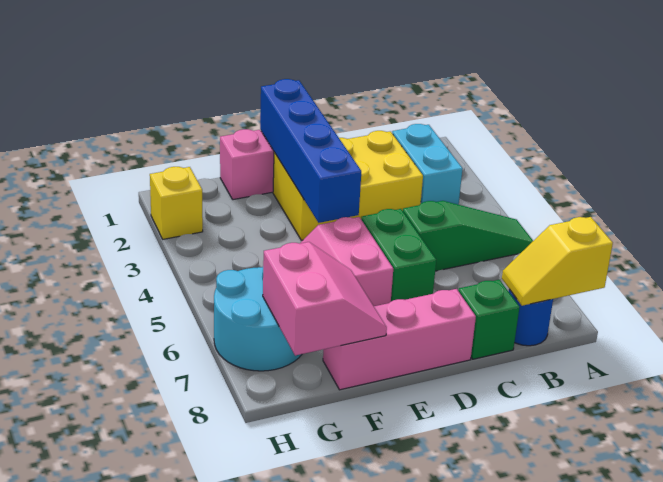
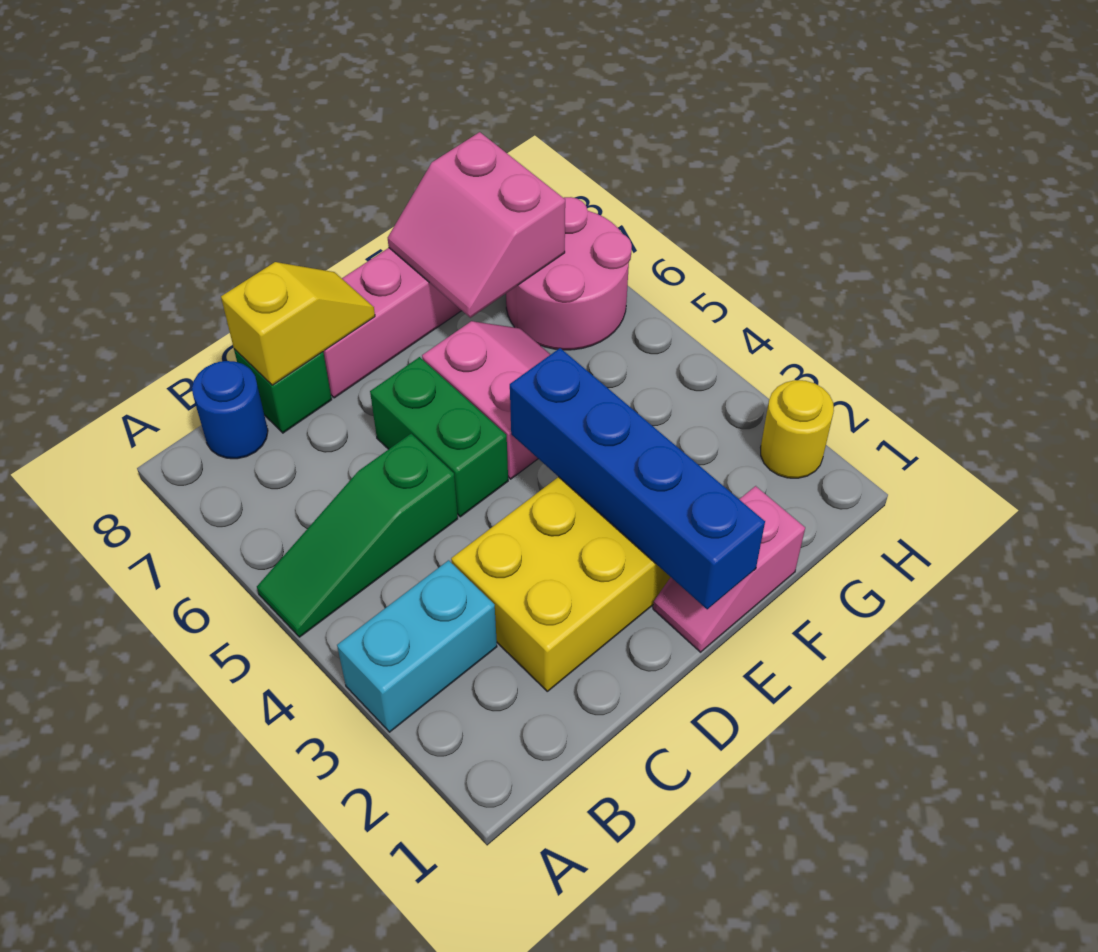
yellow 1x2 slope [502,217,613,306] -> yellow 1x2 slope moved to [221,262,375,385]
cyan 1x2 brick [392,124,463,205] -> cyan 1x2 brick turned to [337,560,497,732]
cyan 2x2 round brick [214,267,302,371] -> pink 2x2 round brick [506,197,632,350]
yellow 1x1 brick [150,167,203,239] -> yellow 1x1 round brick [761,380,834,478]

